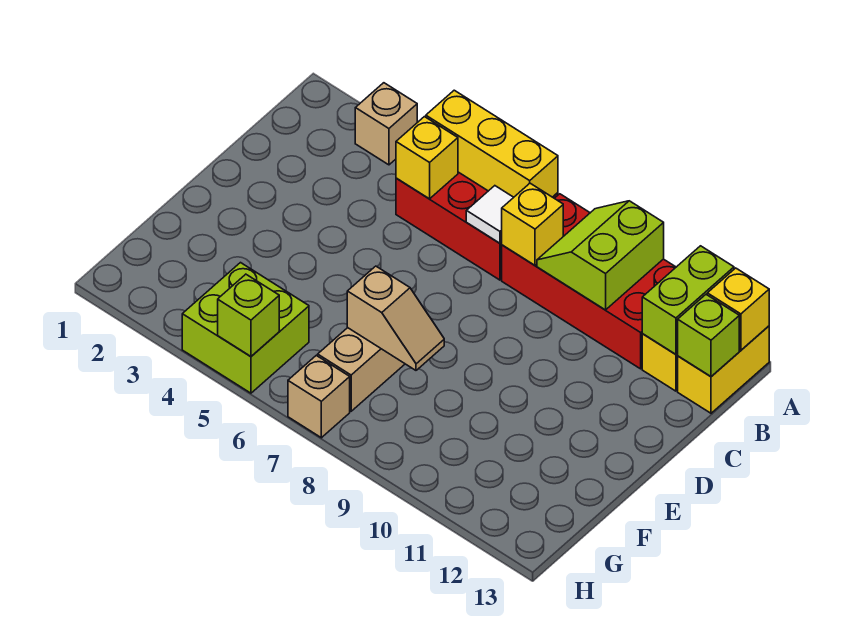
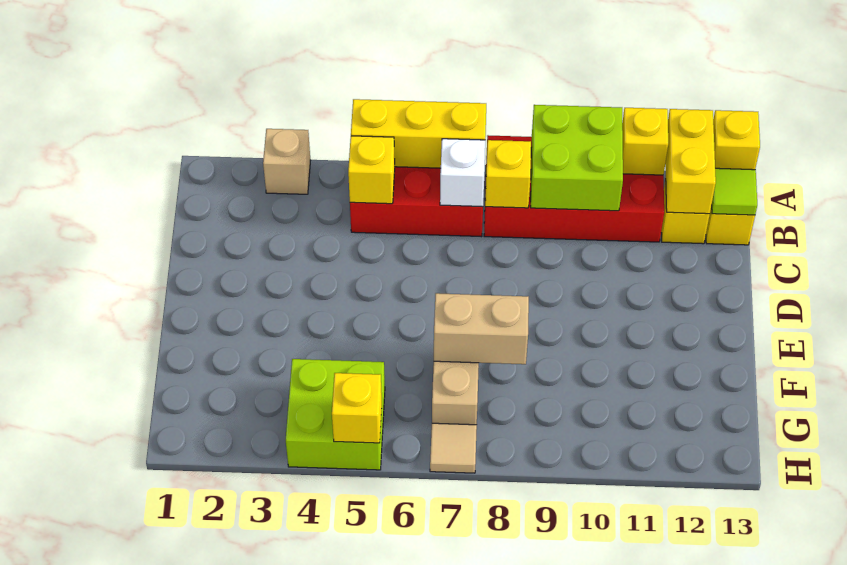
lime 2x2 slope [537,201,664,310] -> lime 2x2 brick [531,105,623,211]
none -> yellow 1x1 brick [622,108,668,175]
lime 1x2 brick [642,246,734,354] -> yellow 1x2 brick [665,109,716,214]
white 1x1 tile [466,186,514,243] -> white 1x1 brick [440,139,485,207]
lime 1x1 brick [678,295,739,377] -> lime 1x1 tile [712,168,757,215]
tan 1x2 slope [347,266,444,370] -> tan 1x2 brick [434,293,529,364]
lime 1x1 brick [218,274,279,356] -> yellow 1x1 brick [332,373,382,443]
tan 1x1 brick [288,355,350,438] -> tan 1x1 tile [430,423,477,473]

